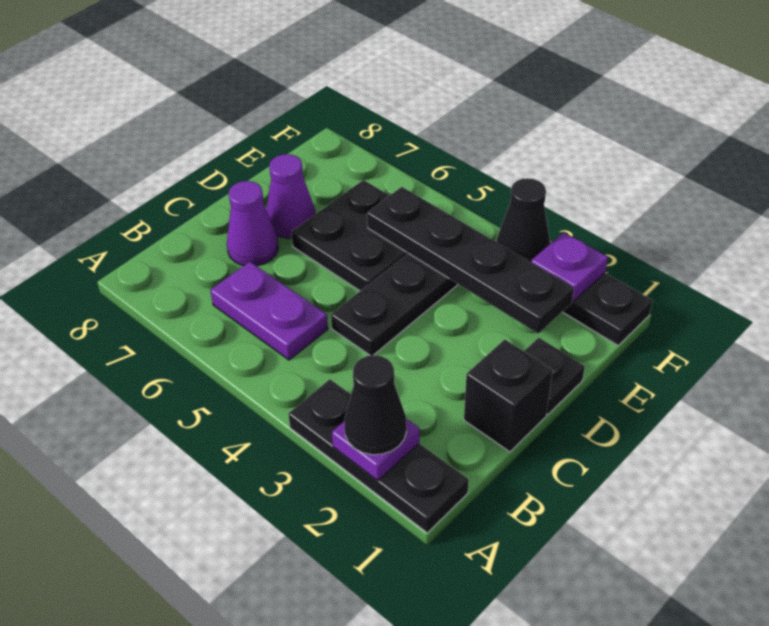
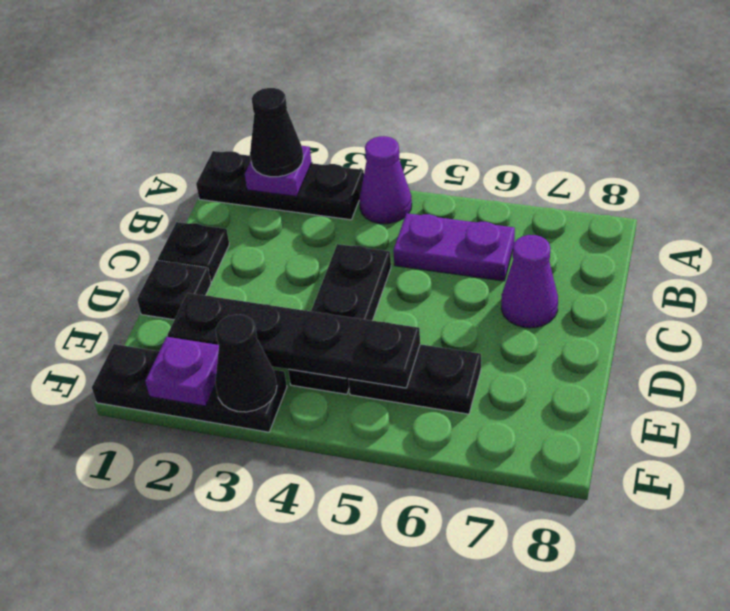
black 1x1 brick [464,339,553,452] -> black 1x1 plate [158,222,229,281]
black 2x2 plate [291,180,408,291] -> black 1x2 plate [348,344,481,414]
purple 1x1 cone [266,154,316,238] -> purple 1x1 cone moved to [359,136,412,224]

